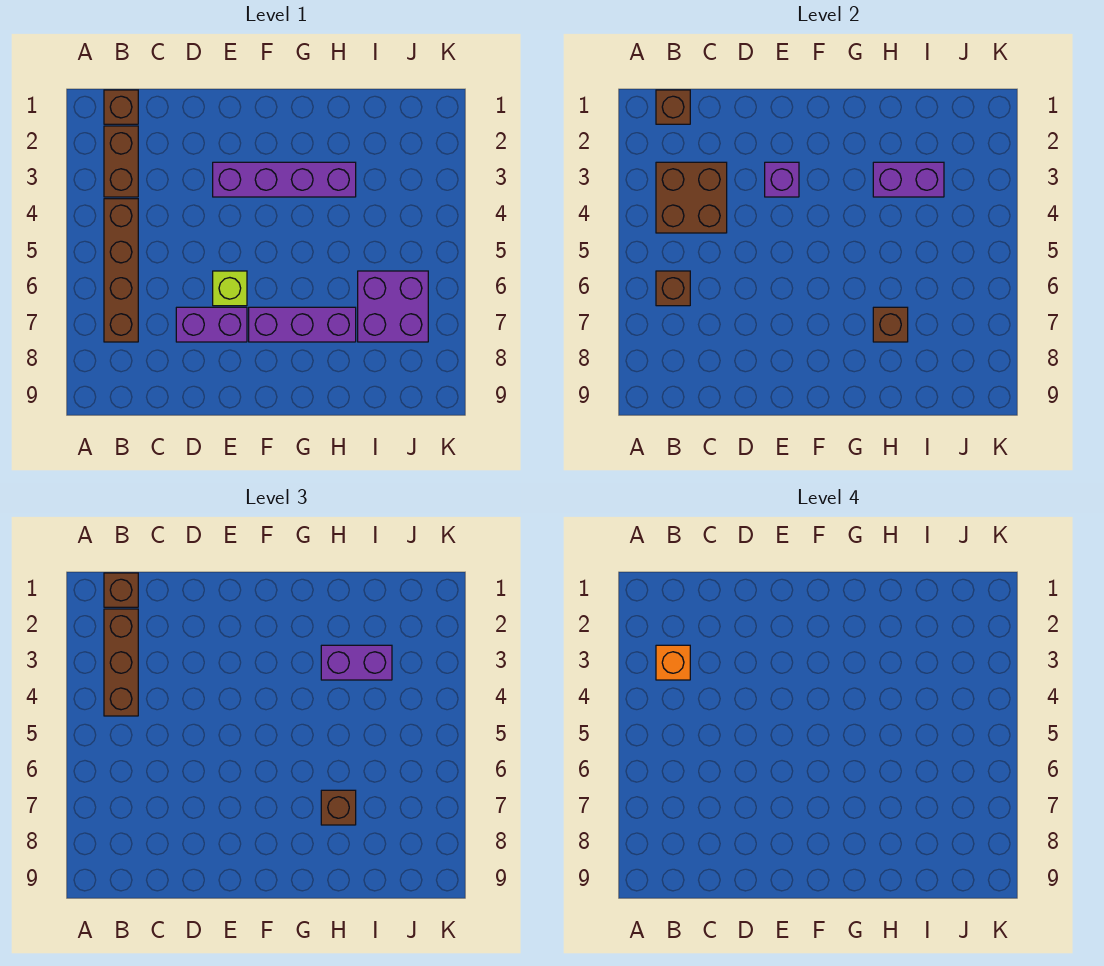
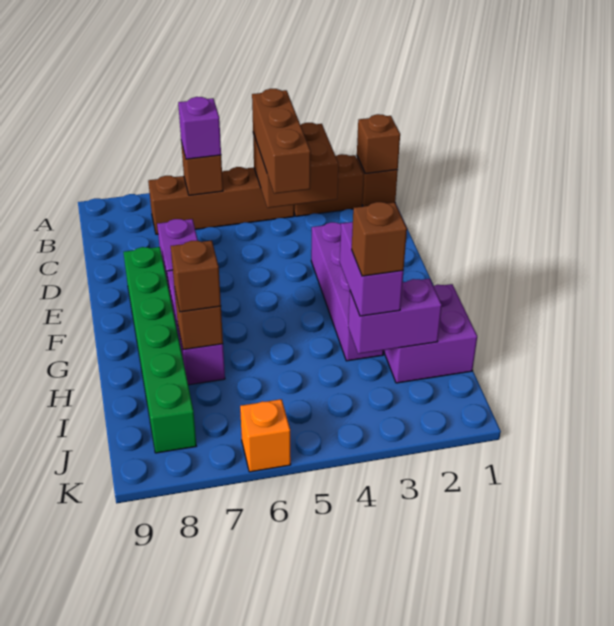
brown 1x1 brick [104,573,138,607] -> brown 1x1 brick moved to [352,202,407,276]
brown 1x3 brick [104,609,138,716] -> brown 1x3 brick turned to [252,89,311,194]
orange 1x1 brick [656,645,690,680] -> orange 1x1 brick moved to [240,399,291,472]
purple 1x1 brick [765,162,799,197] -> purple 1x1 brick moved to [178,97,221,159]
lime 1x1 brick [213,271,247,306] -> none
none -> green 1x6 brick [124,247,196,453]
purple 1x2 brick [873,162,944,197] -> purple 1x2 brick turned to [348,279,442,354]
purple 2x2 brick [358,271,428,342] -> purple 2x2 brick moved to [384,284,477,383]

